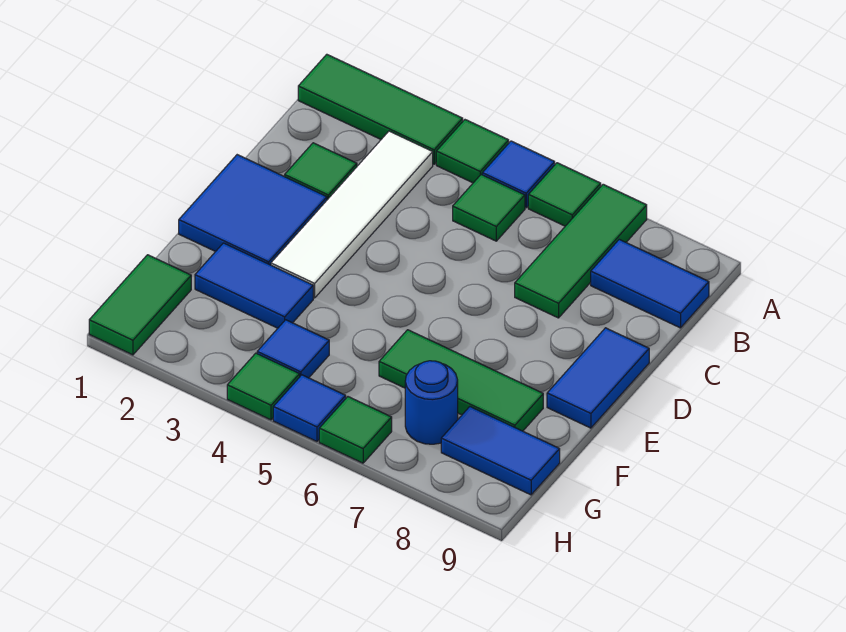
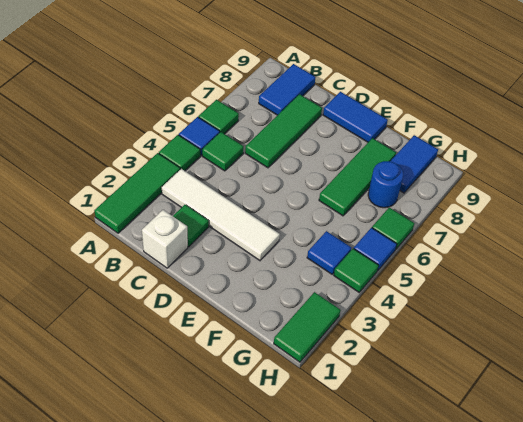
green 1x3 tile [515,184,647,318] -> green 1x3 tile turned to [245,94,322,168]
none -> white 1x1 brick [142,210,188,268]
blue 2x2 tile [179,155,327,265] -> none
blue 1x2 tile [195,243,313,328] -> none
green 1x2 tile [89,255,191,355] -> green 1x2 tile turned to [274,292,341,362]

